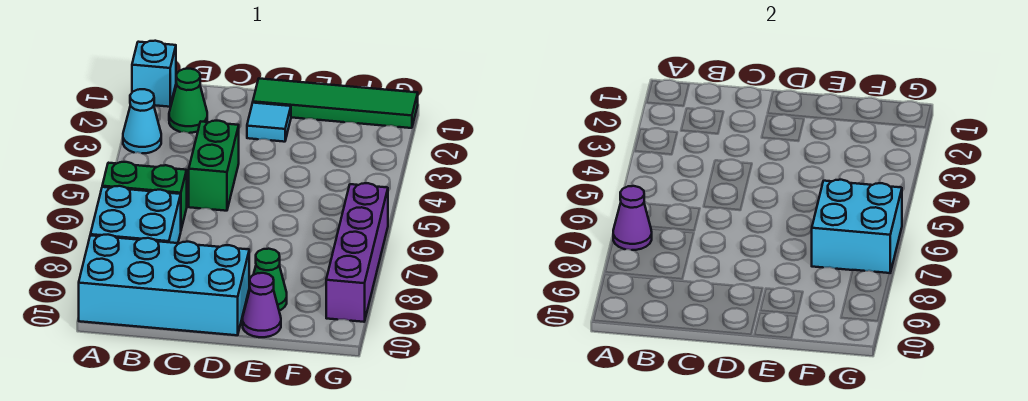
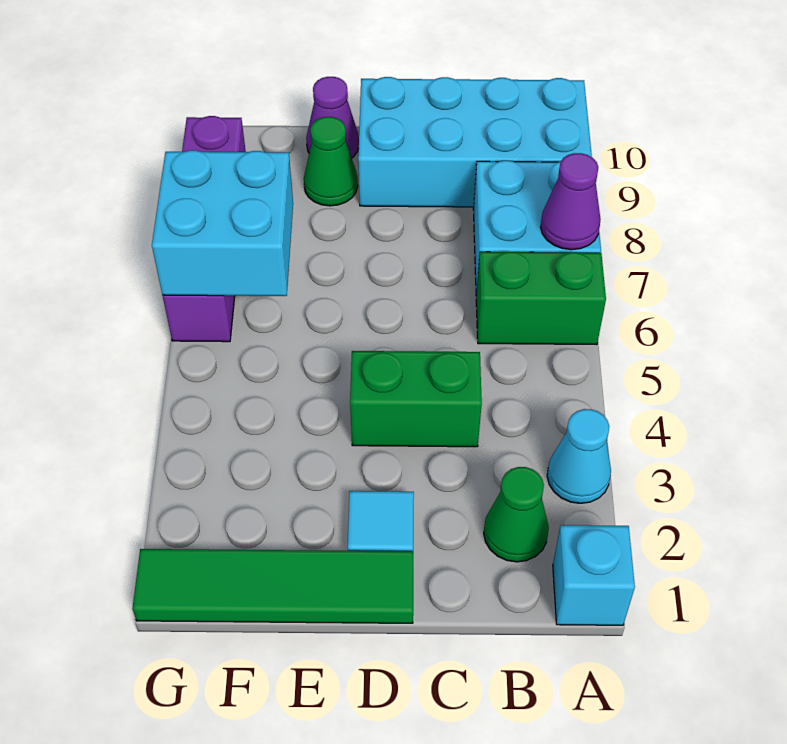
green 1x2 brick [189,121,239,211] -> green 1x2 brick turned to [350,351,482,447]

